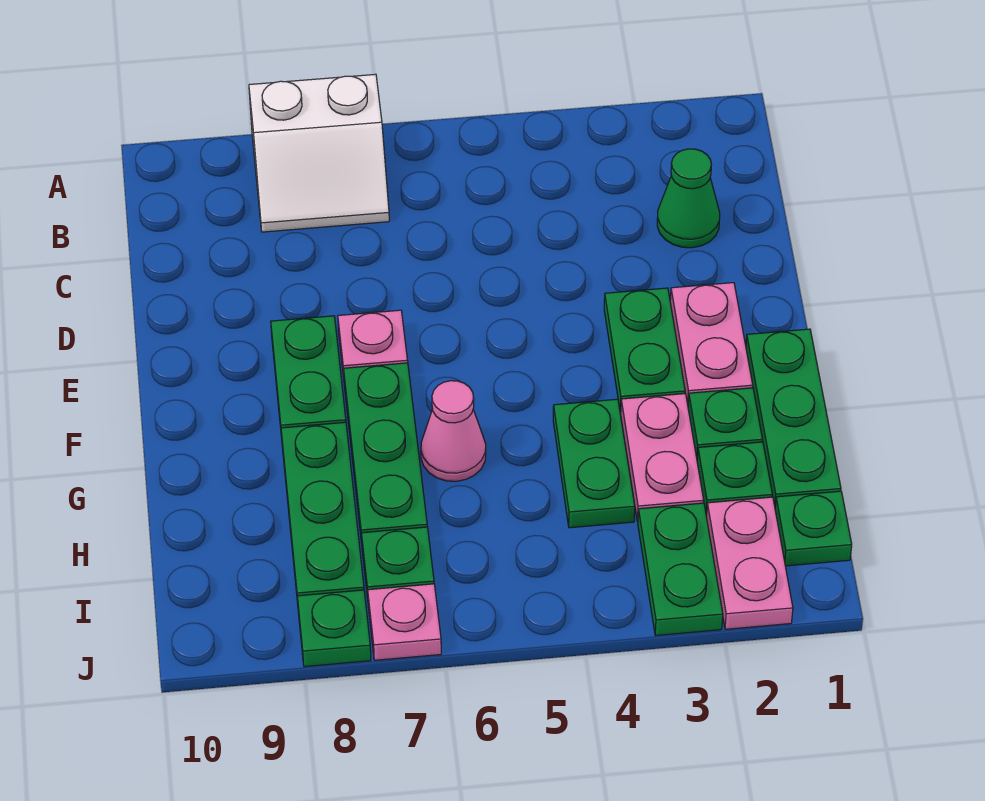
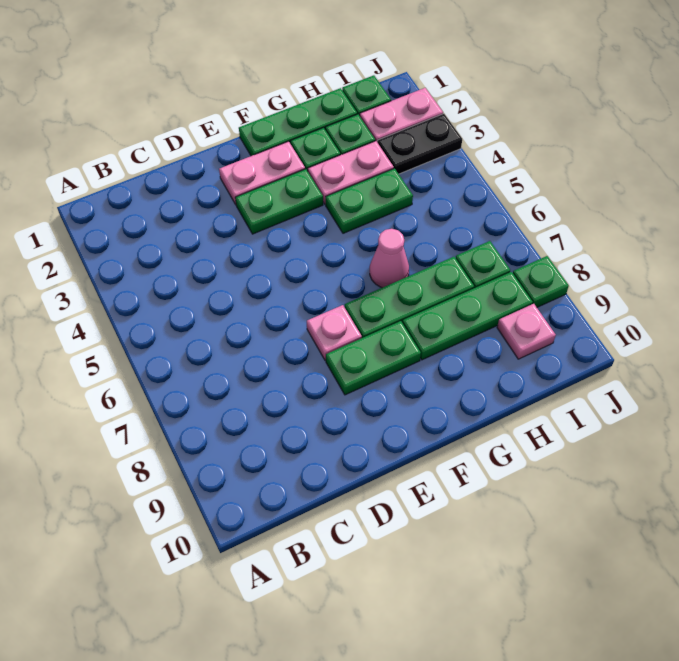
white 2x2 slope [249,74,389,232] -> none
green 1x1 cone [657,149,720,248] -> none
green 1x2 plate [638,503,723,636] -> black 1x2 plate [378,114,462,174]
pink 1x1 plate [368,584,441,660] -> pink 1x1 plate moved to [497,304,556,359]

